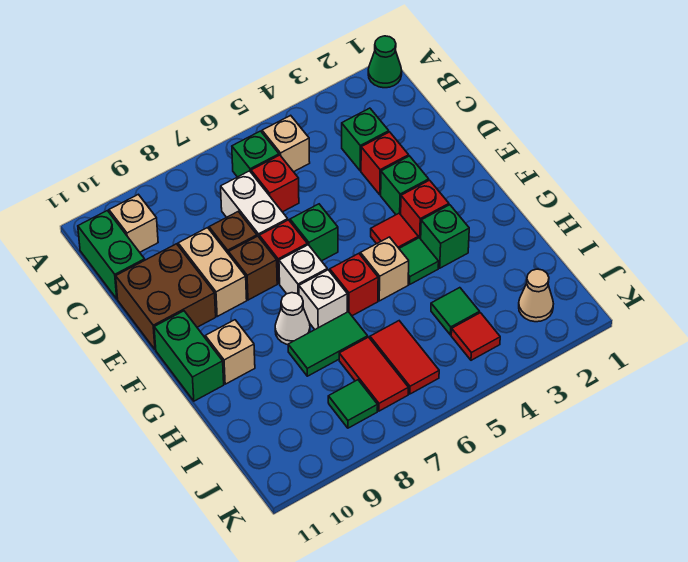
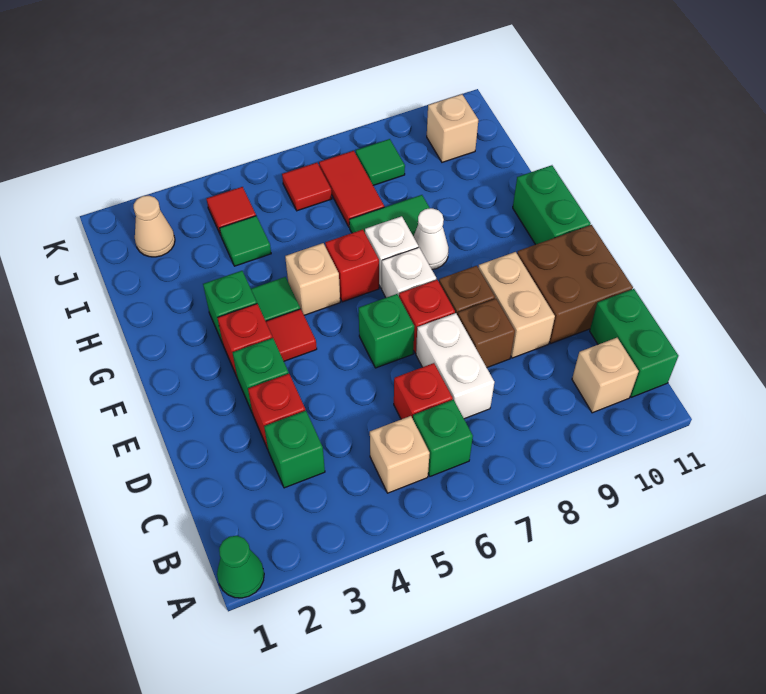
tan 1x1 brick [205,320,255,384] -> tan 1x1 brick moved to [427,94,478,162]
red 1x2 tile [370,321,439,394] -> red 1x1 tile [282,163,332,211]

